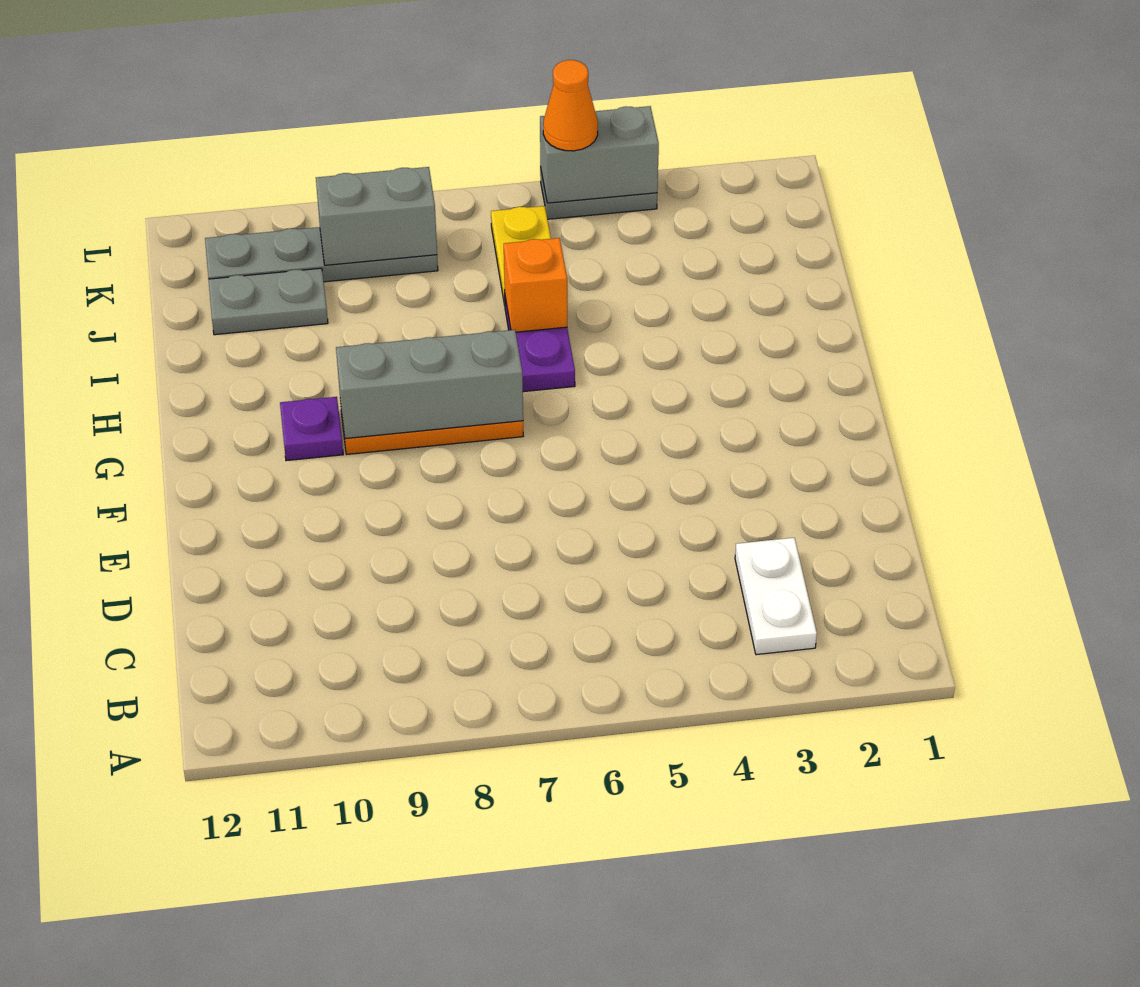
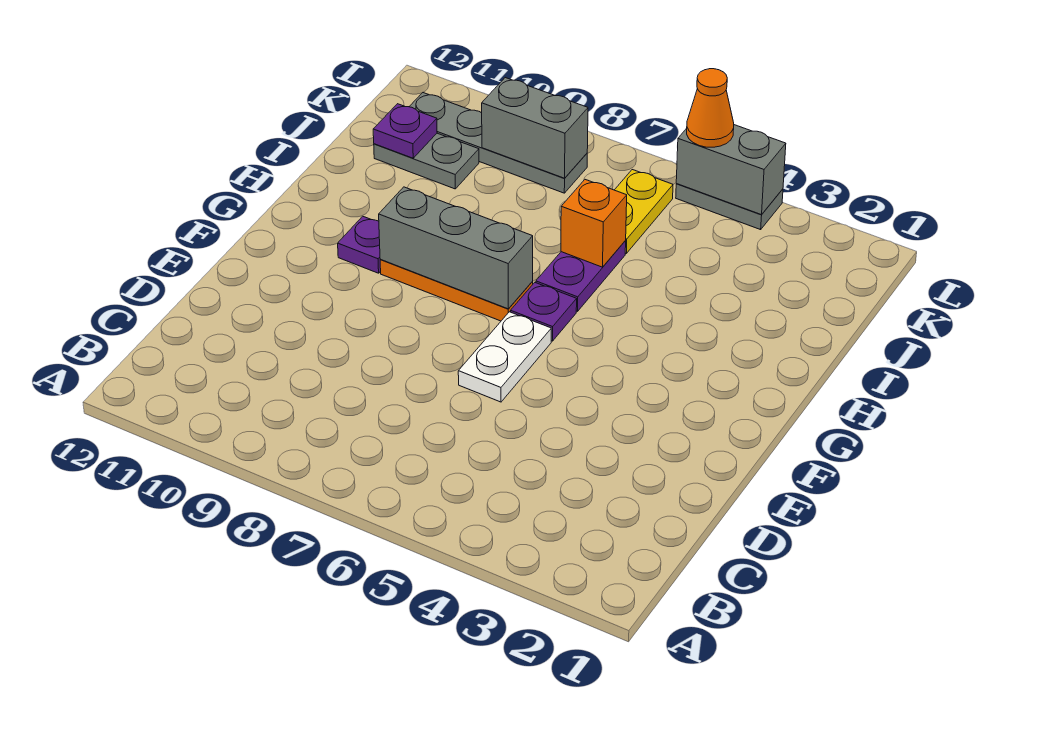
white 1x2 plate [735,538,817,655] -> white 1x2 plate moved to [458,312,551,402]
none -> purple 1x1 plate [511,283,577,341]
none -> purple 1x1 plate [373,104,437,158]

